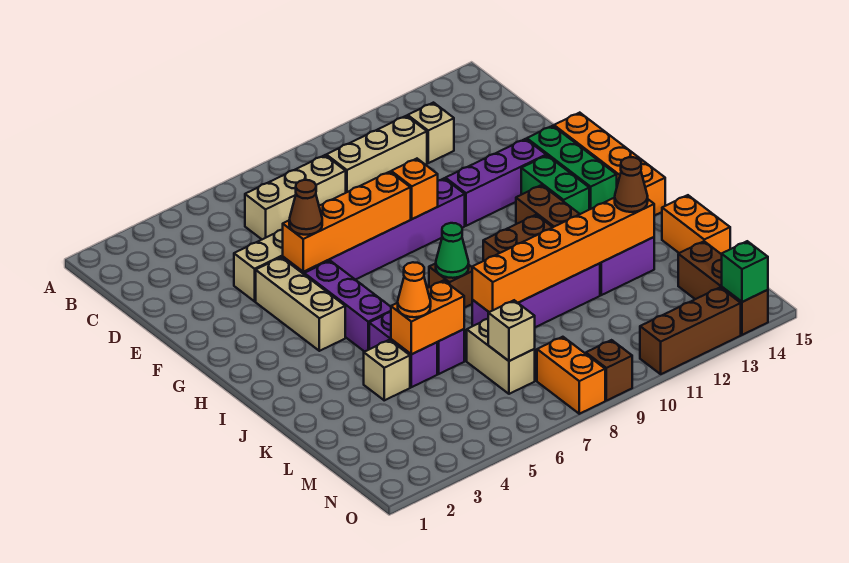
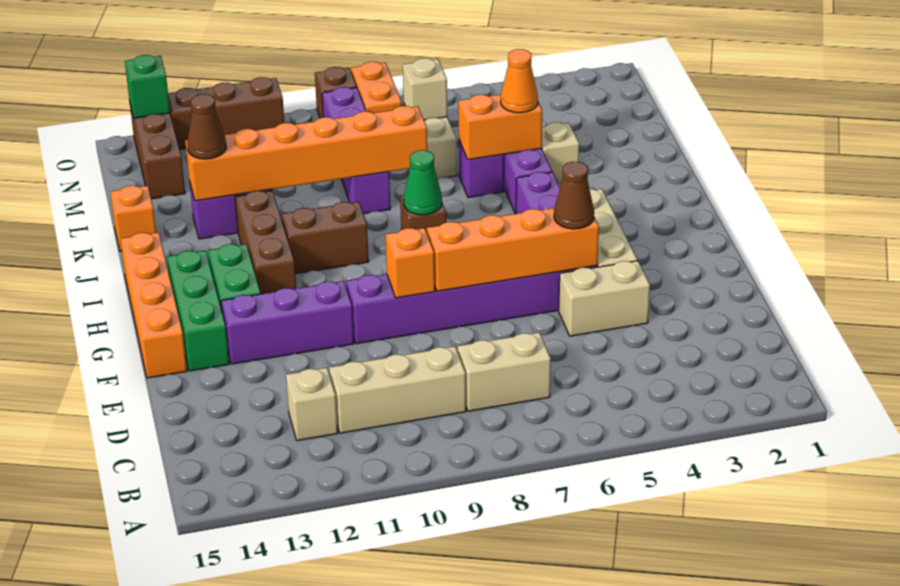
tan 1x3 brick [245,155,346,239] -> tan 1x2 brick [458,333,551,411]
purple 1x4 brick [472,263,600,327] -> purple 1x4 brick turned to [322,87,390,214]
orange 1x2 brick [662,195,730,254] -> orange 1x1 brick [110,186,156,251]

